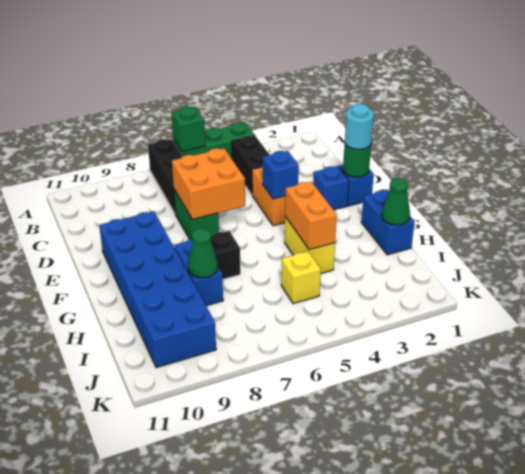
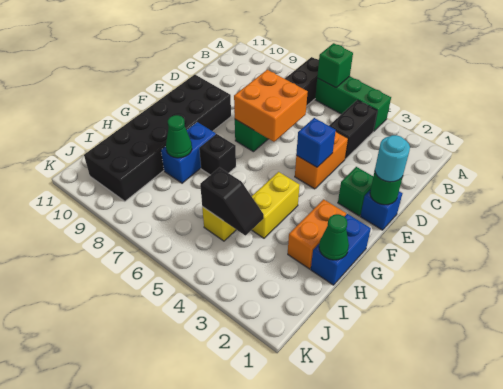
blue 1x1 brick [313,166,349,210] -> green 1x1 brick [338,167,373,216]
blue 2x6 brick [99,211,216,368] -> black 2x6 brick [84,75,231,201]
orange 1x2 brick [285,182,337,250] -> orange 1x2 brick moved to [288,199,346,269]
none -> black 1x2 slope [200,168,264,235]

